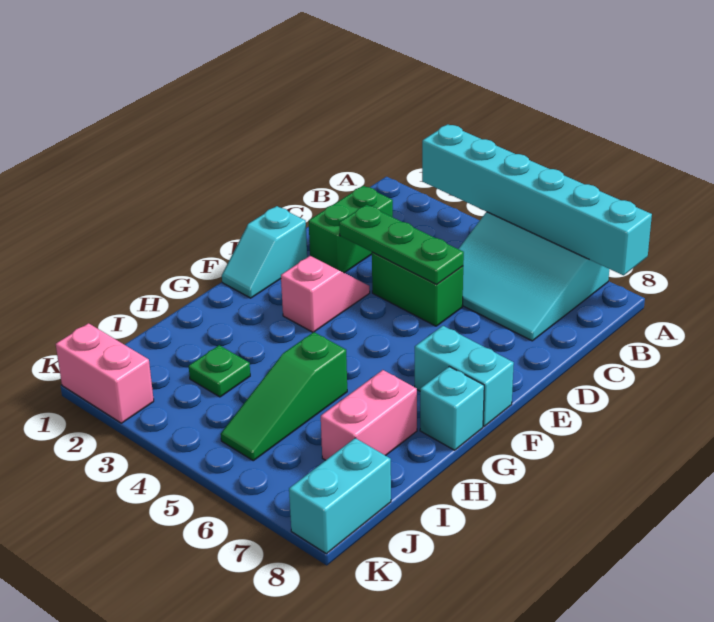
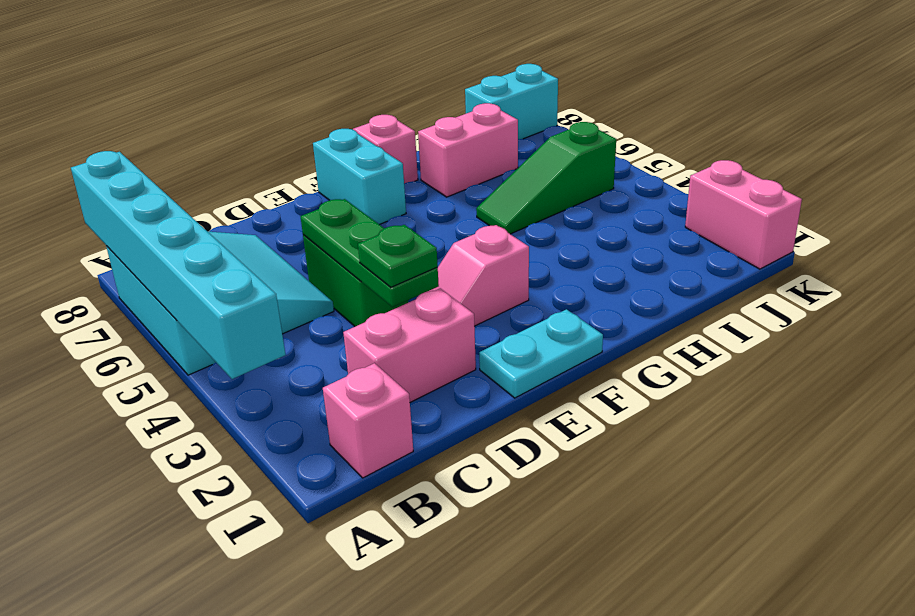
none -> pink 1x1 brick [323,363,413,478]
green 1x2 brick [309,186,393,273] -> pink 1x2 brick [343,288,476,402]
cyan 1x2 slope [222,206,307,298] -> cyan 1x2 plate [479,309,603,398]
cyan 1x1 brick [420,367,484,450] -> pink 1x1 brick [353,115,418,183]
green 1x3 slope [221,332,347,461] -> green 1x3 slope turned to [476,122,616,234]
green 1x1 plate [189,345,250,397] -> green 1x1 plate moved to [358,225,438,287]

